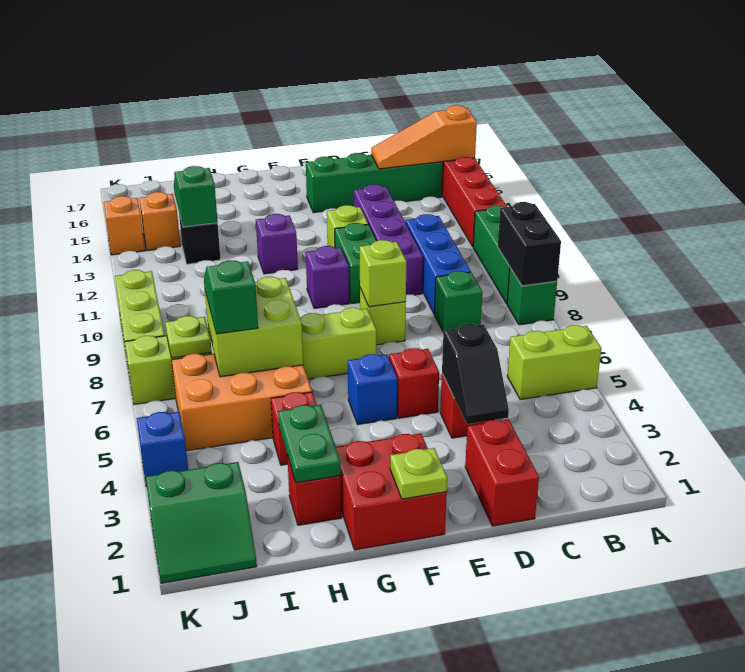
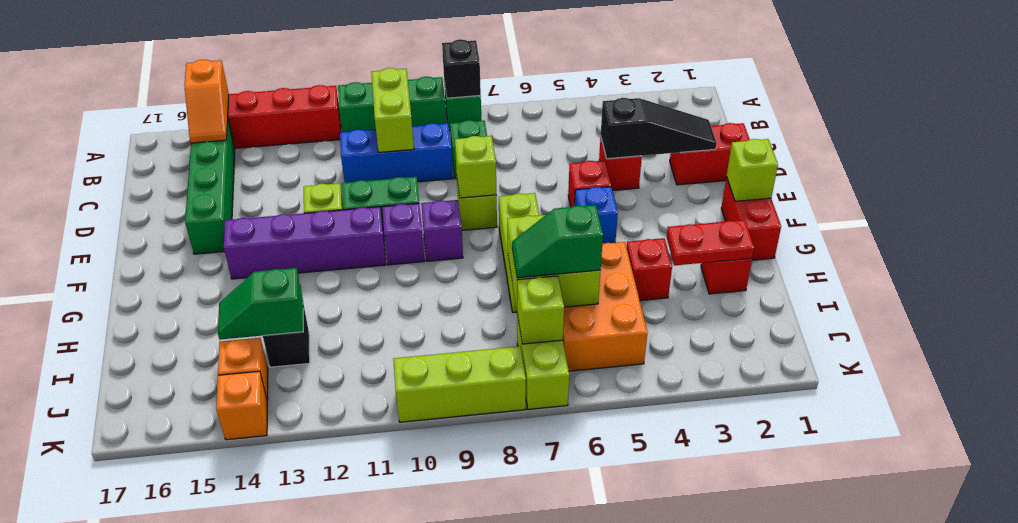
lime 1x2 brick [507,325,602,400] -> lime 1x2 brick moved to [371,68,414,152]
black 1x2 brick [498,202,561,286] -> black 1x1 brick [442,39,481,98]
orange 1x3 slope [371,105,477,169] -> orange 1x2 slope [184,60,229,143]
black 1x2 slope [442,324,509,424] -> black 1x3 slope [601,98,717,159]
purple 1x4 brick [354,184,423,295] -> purple 1x4 brick moved to [224,207,386,279]
red 2x2 brick [336,433,447,550] -> red 1x2 brick [721,177,781,260]
lime 1x1 plate [390,448,447,499] -> lime 1x1 brick [727,139,778,201]
purple 1x1 brick [256,214,298,274] -> purple 1x1 brick moved to [421,200,463,261]
green 1x2 plate [278,405,341,483] -> red 1x2 plate [667,220,754,265]
green 2x2 slope [146,462,257,583] -> none
lime 1x1 plate [165,316,212,358] -> lime 1x1 brick [517,276,564,344]
blue 1x1 brick [137,412,188,487] -> none

